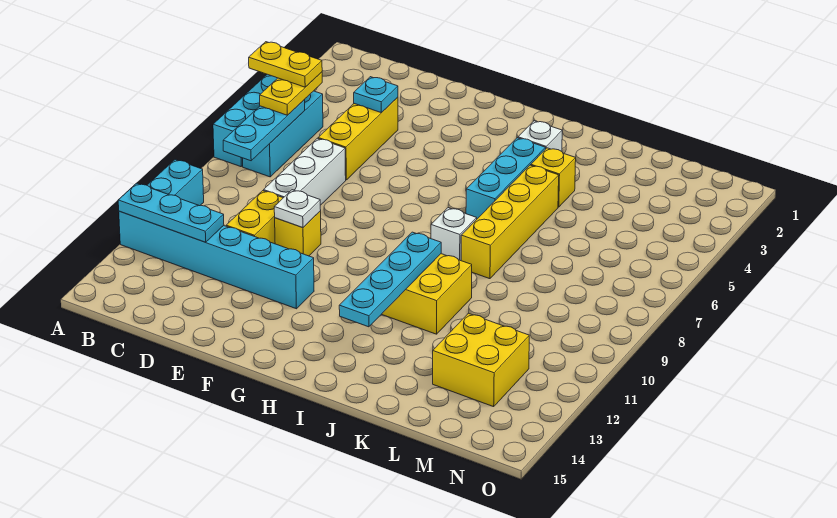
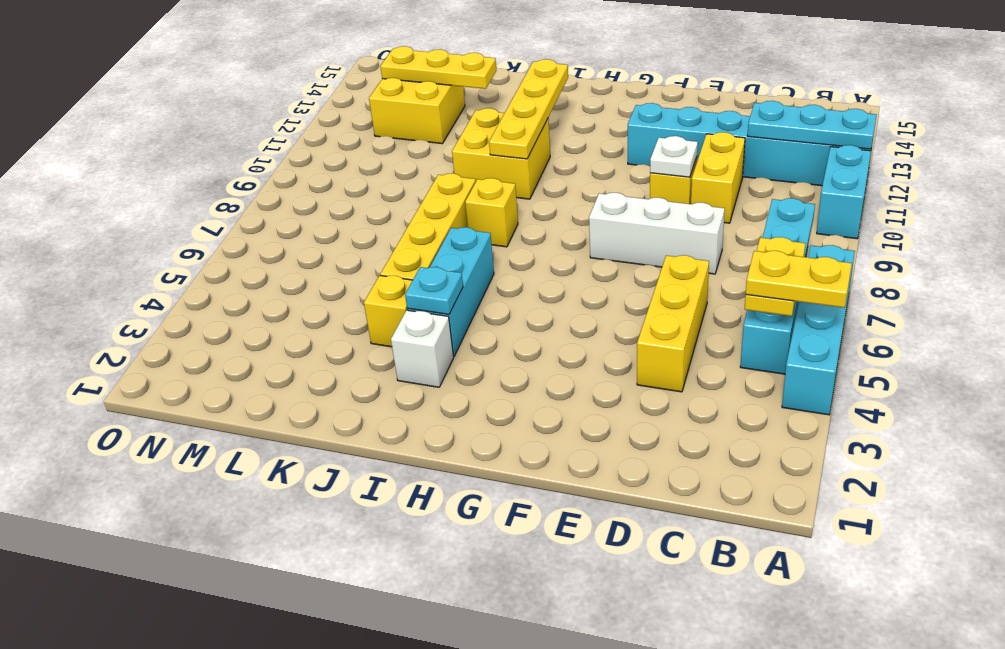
cyan 1x1 plate [354,77,398,113] -> cyan 1x1 plate moved to [405,267,463,314]
white 1x3 brick [264,138,346,205] -> white 1x3 brick turned to [589,193,725,274]
white 1x1 brick [431,208,477,261] -> yellow 1x1 brick [465,178,518,247]
cyan 1x4 plate [339,232,441,327] -> yellow 1x4 plate [489,59,568,159]
none -> yellow 1x3 plate [380,46,496,89]

